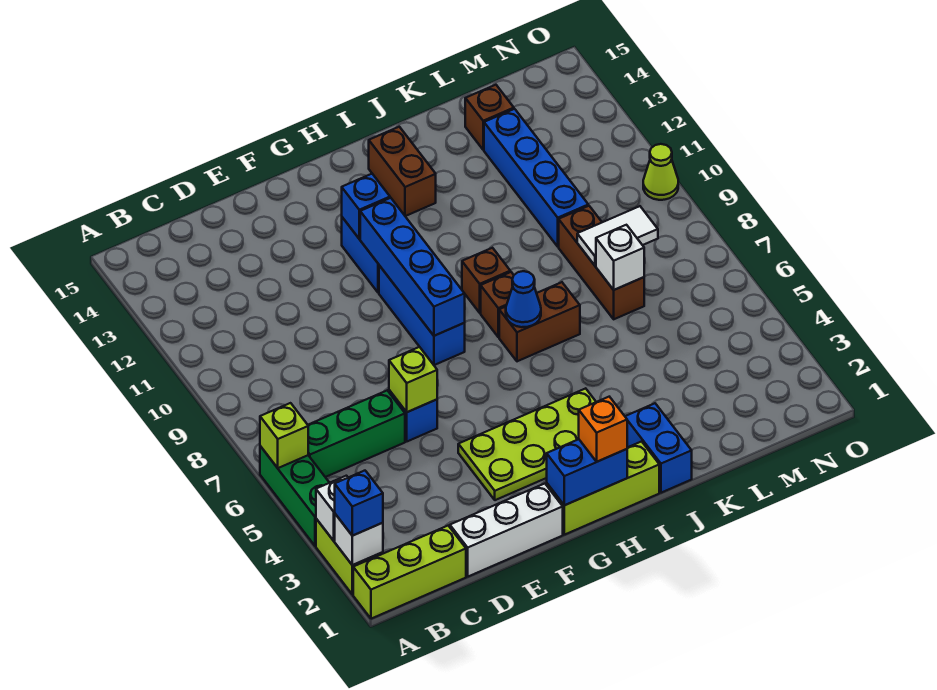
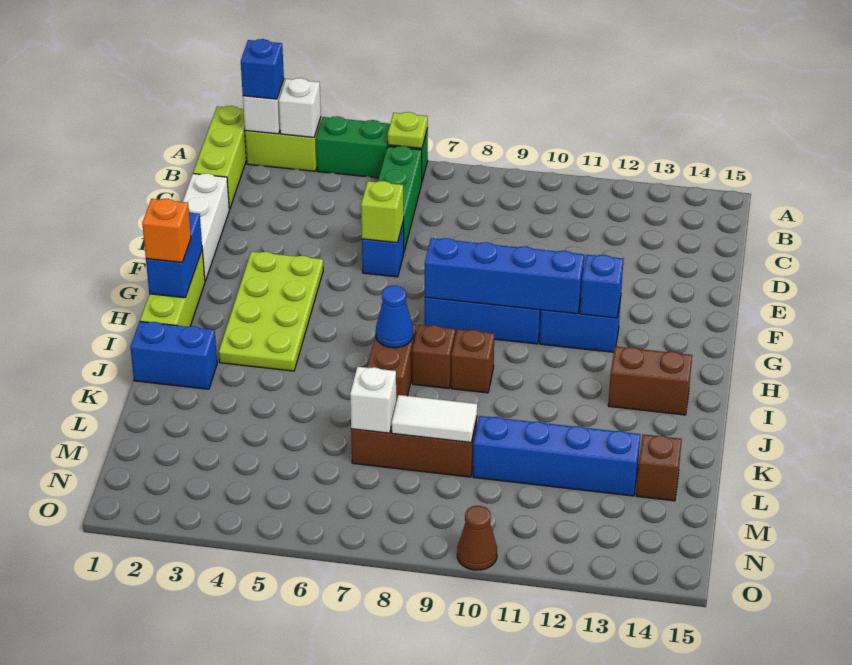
lime 1x1 brick [260,403,308,468] -> lime 1x1 plate [388,112,428,148]
white 1x2 tile [577,206,658,266] -> white 1x2 tile turned to [392,395,477,442]
lime 1x1 cone [643,144,678,200] -> brown 1x1 cone [457,506,497,570]

